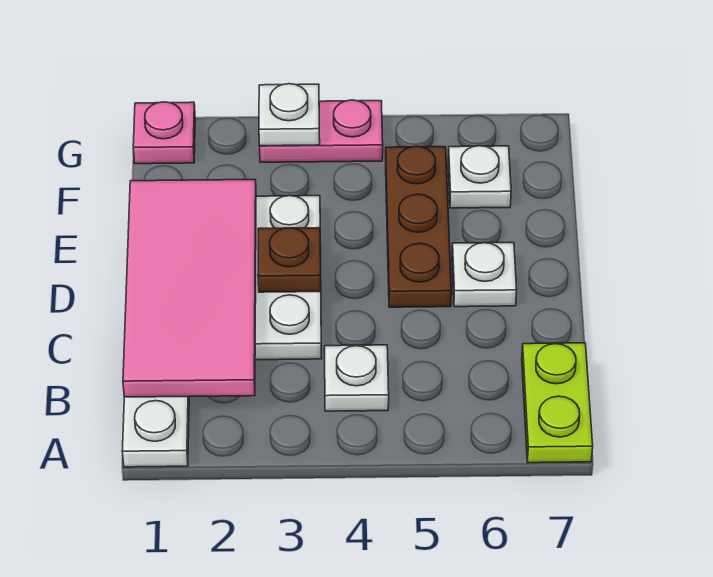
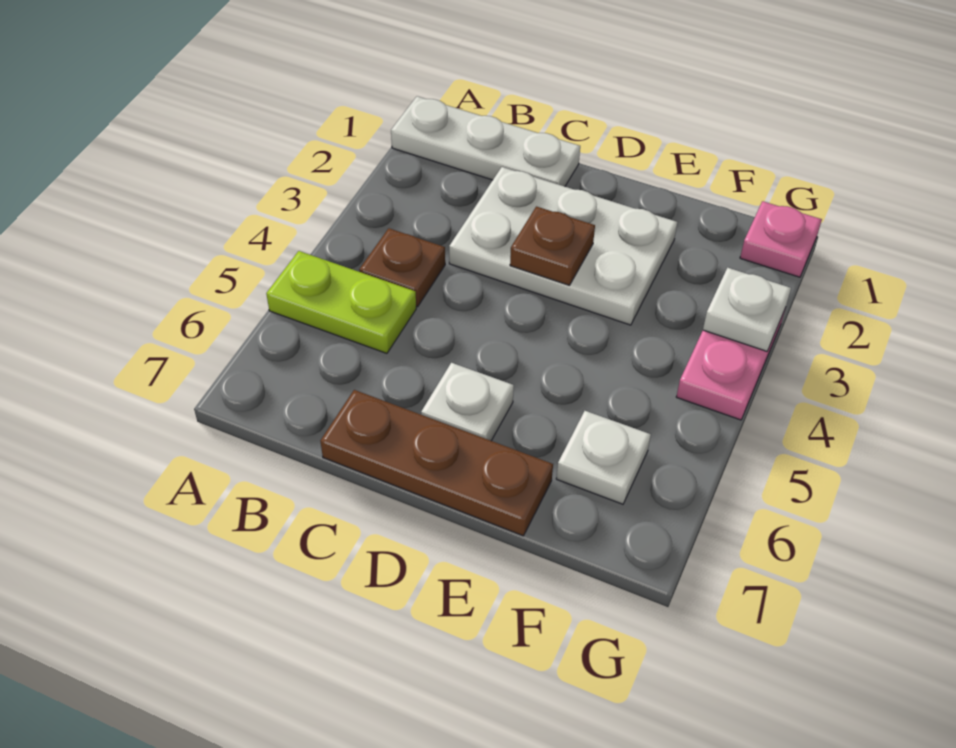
lime 1x2 plate [522,343,593,463] -> lime 1x2 plate moved to [266,251,416,353]
pink 2x4 tile [123,180,256,397] -> none
white 1x1 plate [325,345,389,411] -> brown 1x1 plate [359,228,445,307]
brown 1x3 plate [386,146,451,307] -> brown 1x3 plate moved to [320,390,553,536]

